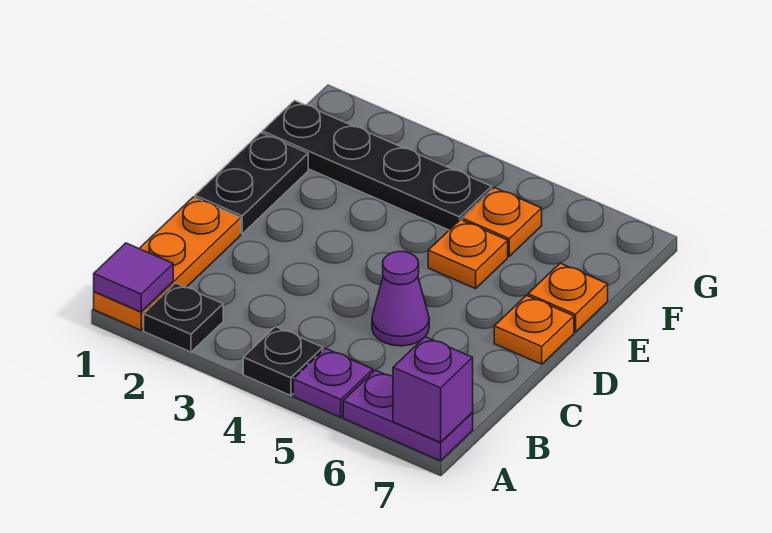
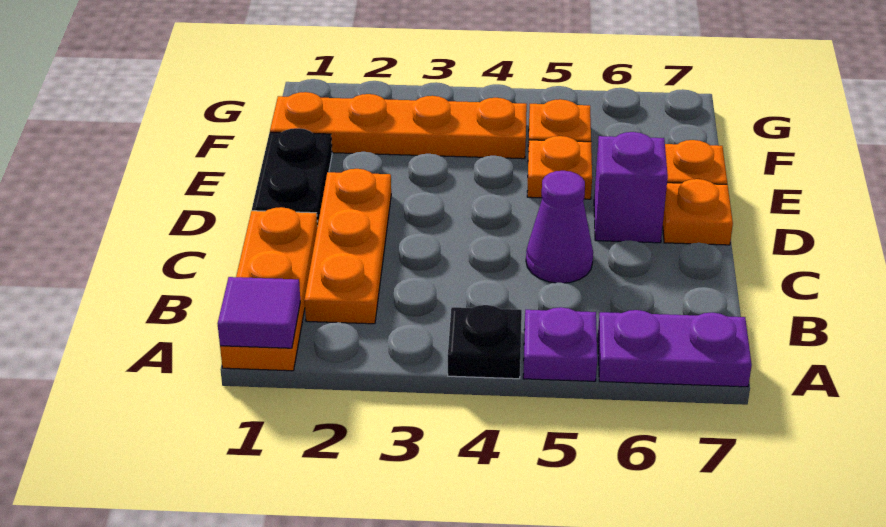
black 1x1 plate [144,283,223,352] -> none
purple 1x1 brick [393,337,473,442] -> purple 1x1 brick moved to [594,132,668,243]
none -> orange 1x3 plate [305,169,391,324]
black 1x4 plate [262,100,492,230] -> orange 1x4 plate [270,92,527,159]

